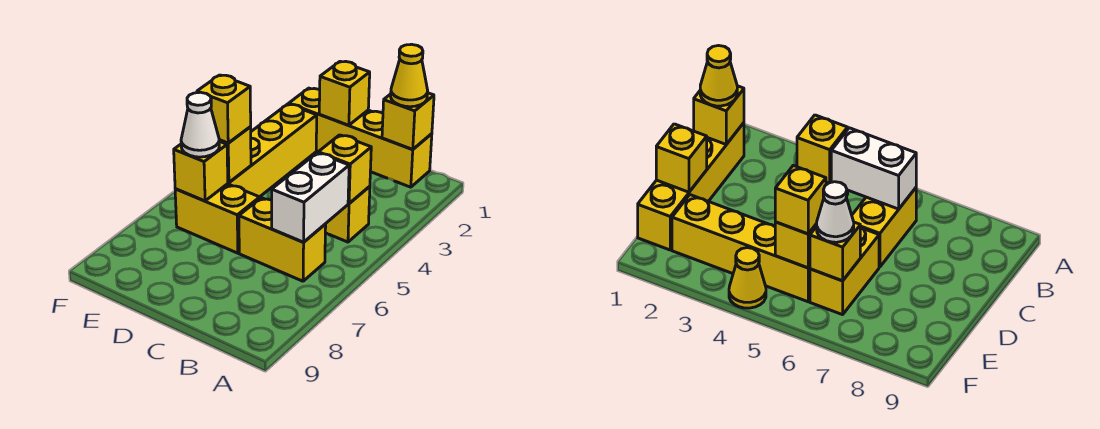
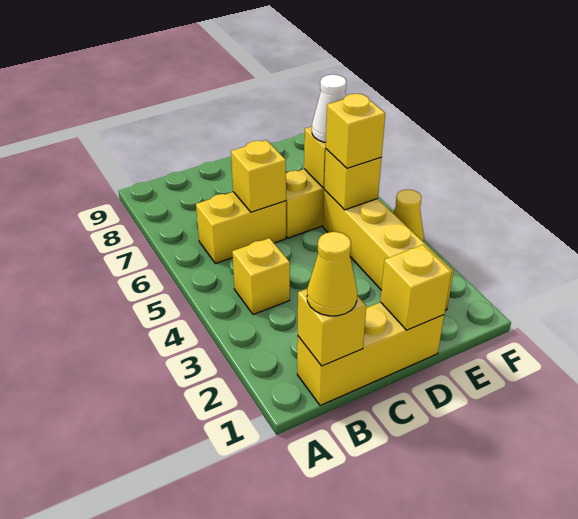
yellow 1x4 brick [289,88,432,187] -> yellow 1x3 brick [297,302,444,406]
yellow 1x1 brick [318,135,371,204] -> yellow 1x1 brick moved to [231,140,286,212]
white 1x2 brick [272,153,349,242] -> none

